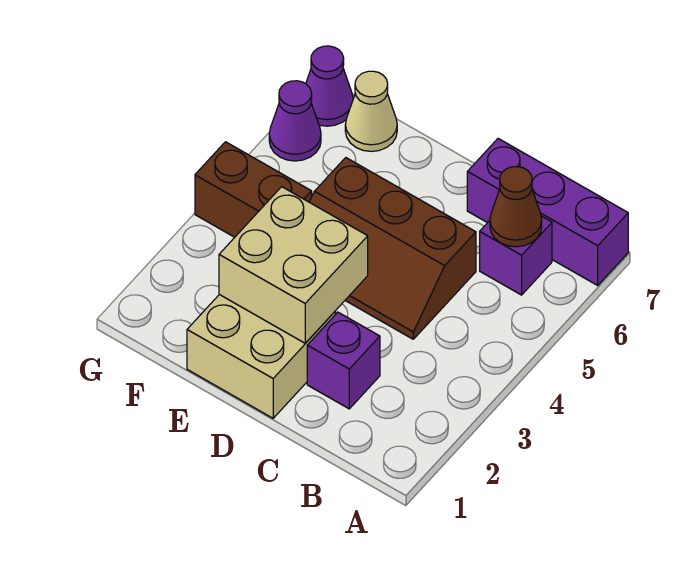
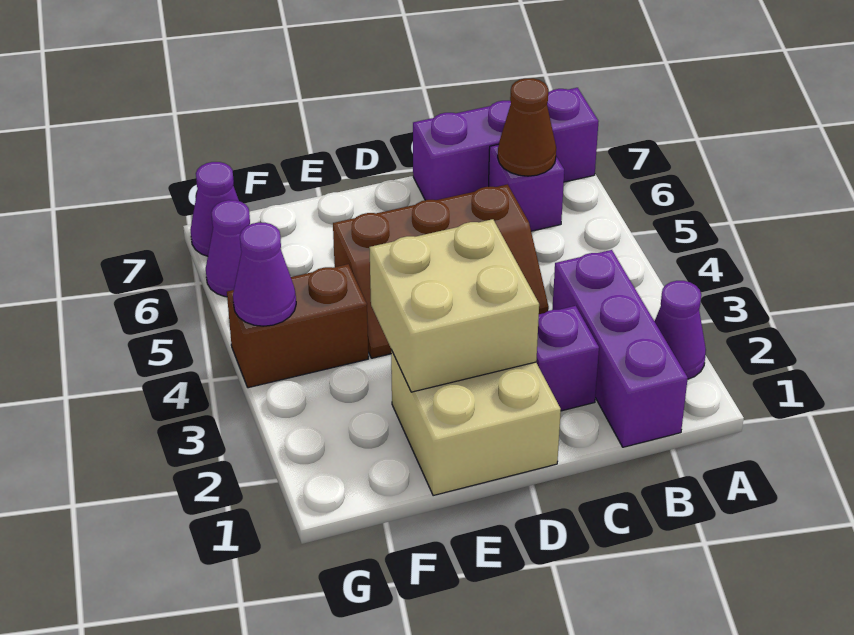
none -> purple 1x1 cone [654,281,706,379]
none -> purple 1x3 brick [552,250,688,447]
tan 1x1 cone [345,71,397,151] -> none
none -> purple 1x1 cone [233,222,296,326]

